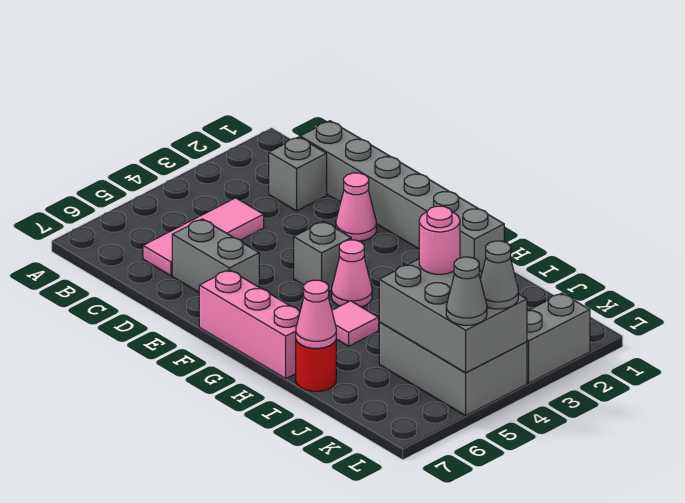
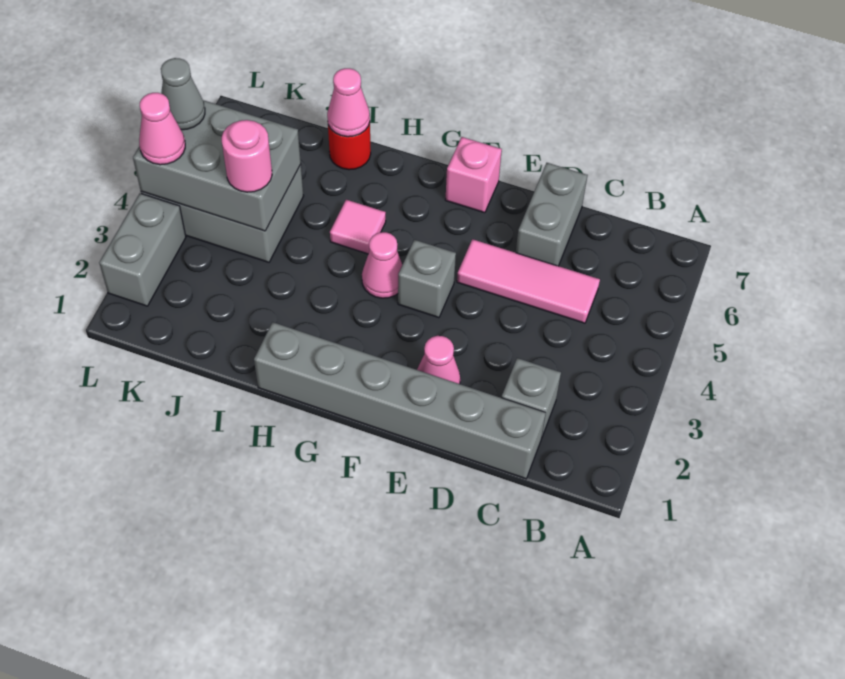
pink 1x3 tile [143,198,264,276] -> pink 1x3 tile turned to [457,239,600,323]
grey 1x2 brick [172,219,259,292] -> grey 1x2 brick turned to [516,163,587,266]
pink 1x3 brick [199,270,300,378] -> pink 1x1 brick [445,137,502,213]
grey 1x1 cone [480,241,518,309] -> pink 1x1 cone [139,93,185,165]

